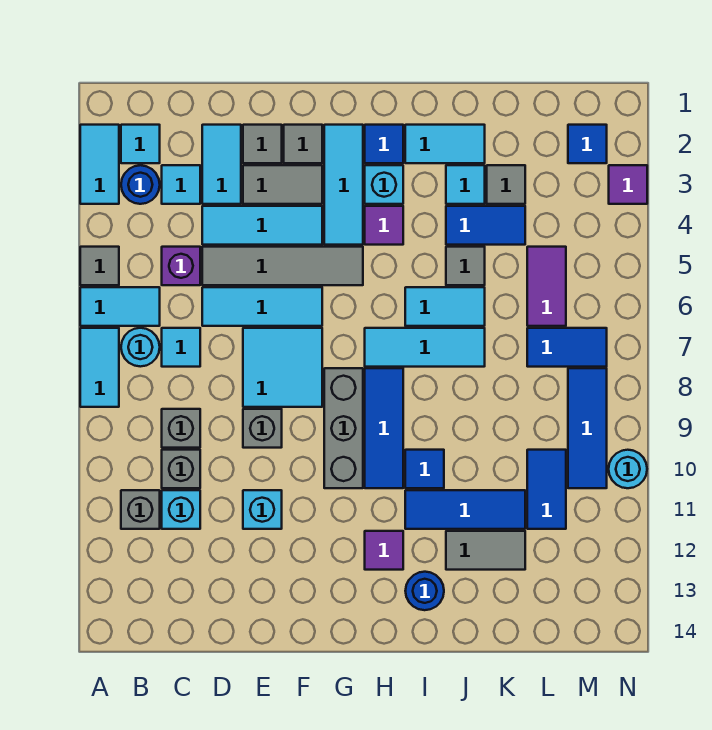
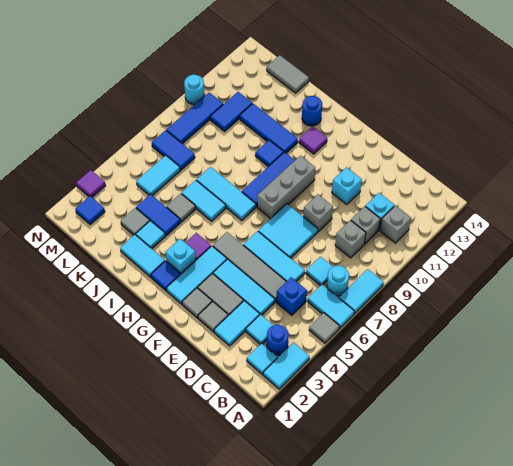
purple 1x1 brick [162,247,200,285] -> blue 1x1 brick [276,277,307,315]
grey 1x2 tile [446,531,525,570] -> grey 1x2 tile moved to [267,55,309,93]
purple 1x2 tile [527,247,566,326] -> cyan 1x2 tile [136,155,180,196]

